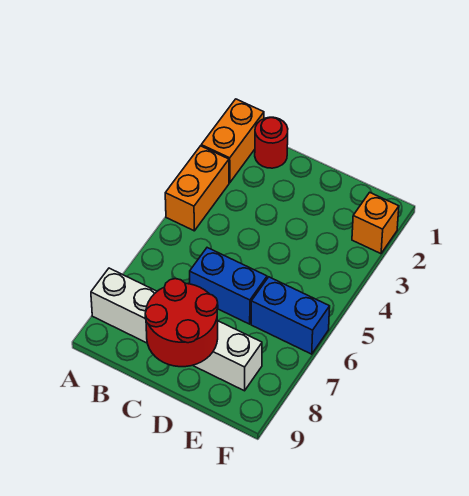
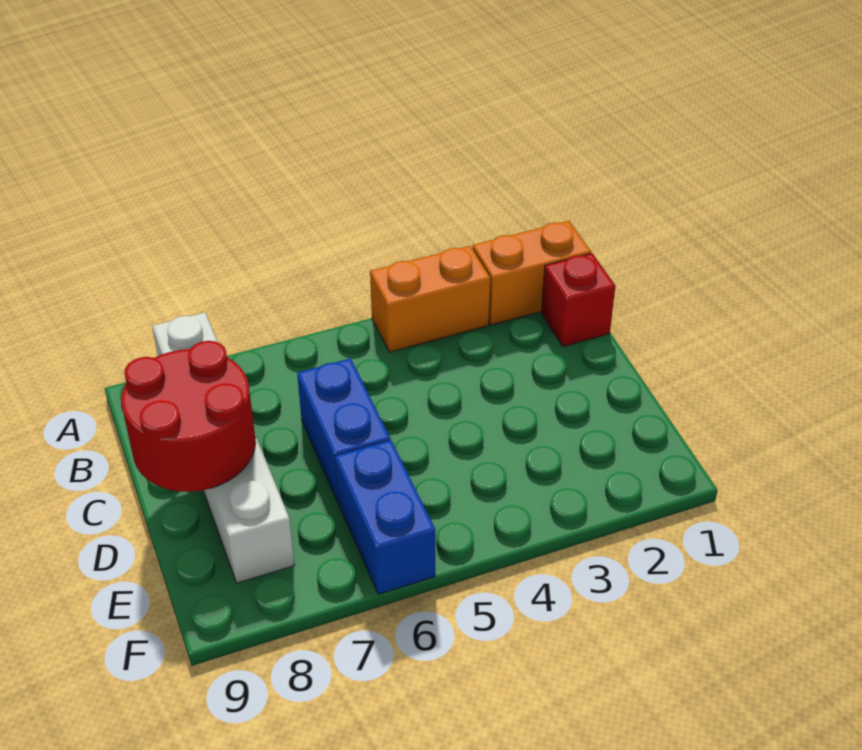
red 1x1 round brick [255,117,288,168] -> red 1x1 brick [541,253,615,346]
orange 1x1 brick [352,192,399,254] -> none

